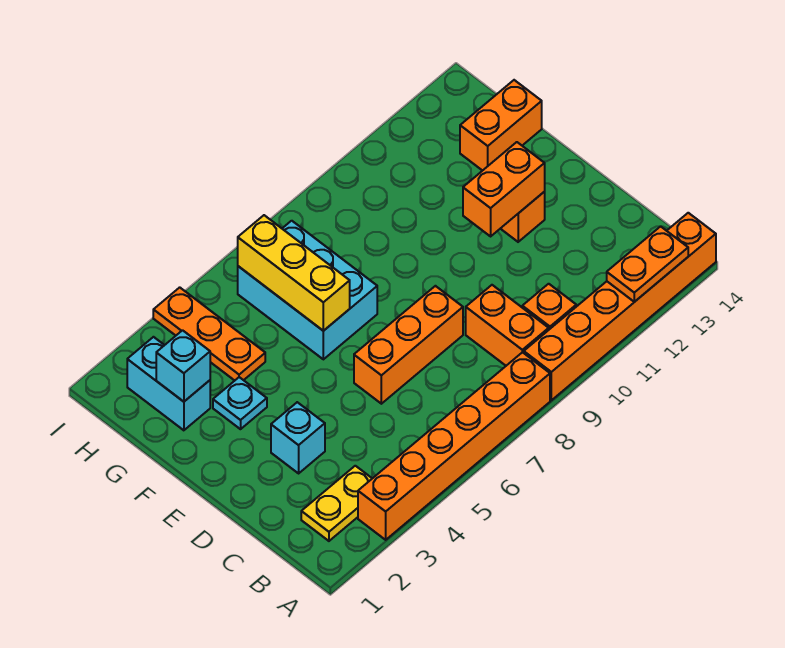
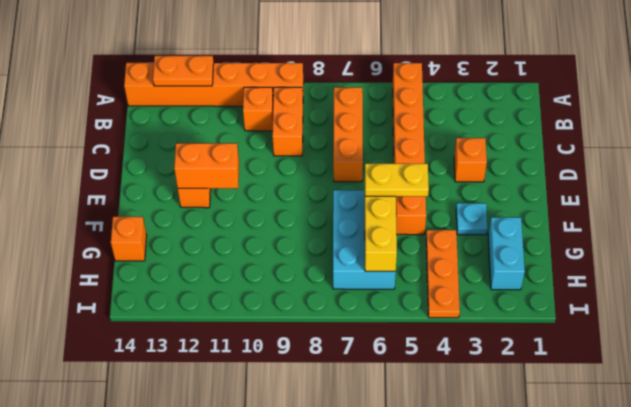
orange 1x6 brick [358,352,550,540] -> orange 1x6 brick turned to [393,63,426,235]
yellow 1x2 plate [301,466,372,541] -> yellow 1x2 plate moved to [365,164,429,196]
cyan 1x1 brick [271,402,325,473] -> orange 1x1 brick [454,138,487,182]
orange 1x3 brick [354,286,463,404] -> orange 1x3 brick turned to [333,87,363,182]
cyan 1x1 brick [156,330,210,402] -> none
orange 1x2 brick [460,80,542,171] -> orange 1x1 brick [111,217,147,261]

